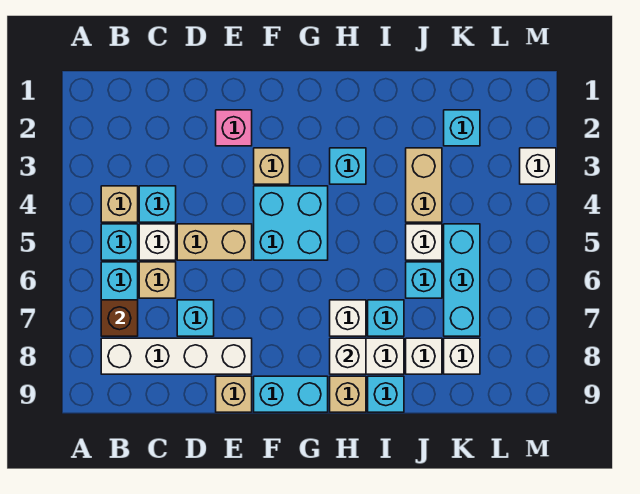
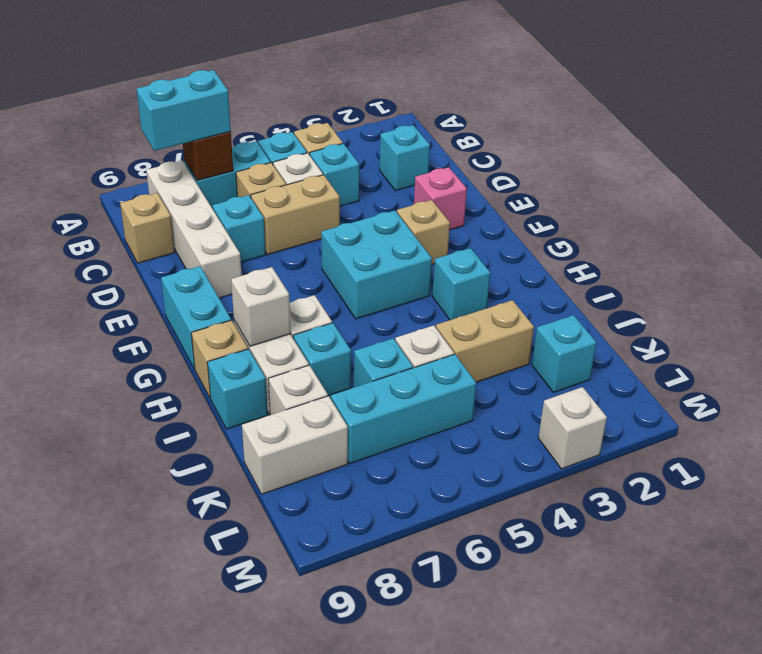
none -> cyan 1x2 brick [137,70,231,151]
none -> cyan 1x1 brick [380,125,430,191]
tan 1x2 brick [177,224,252,260] -> tan 1x2 brick turned to [251,175,340,255]
tan 1x1 brick [216,376,252,412] -> tan 1x1 brick moved to [120,193,175,263]
white 1x1 brick [444,338,480,374] -> white 1x2 brick [242,396,348,494]

